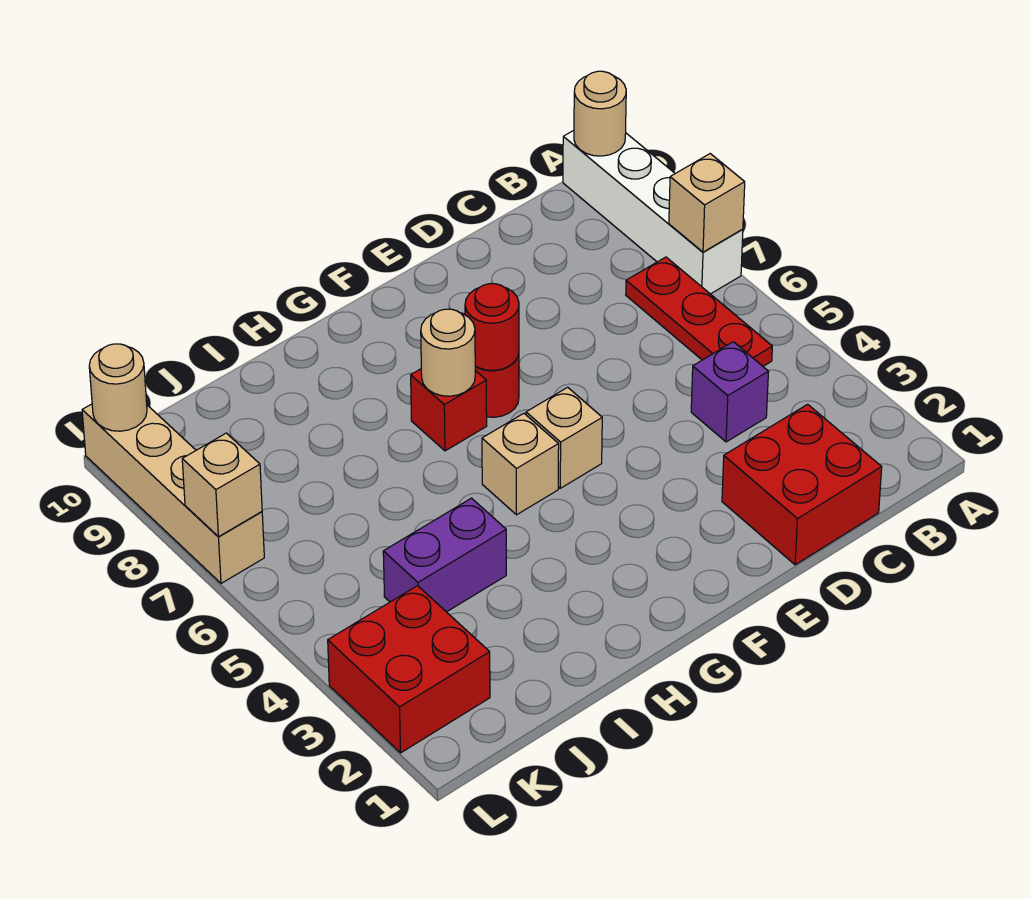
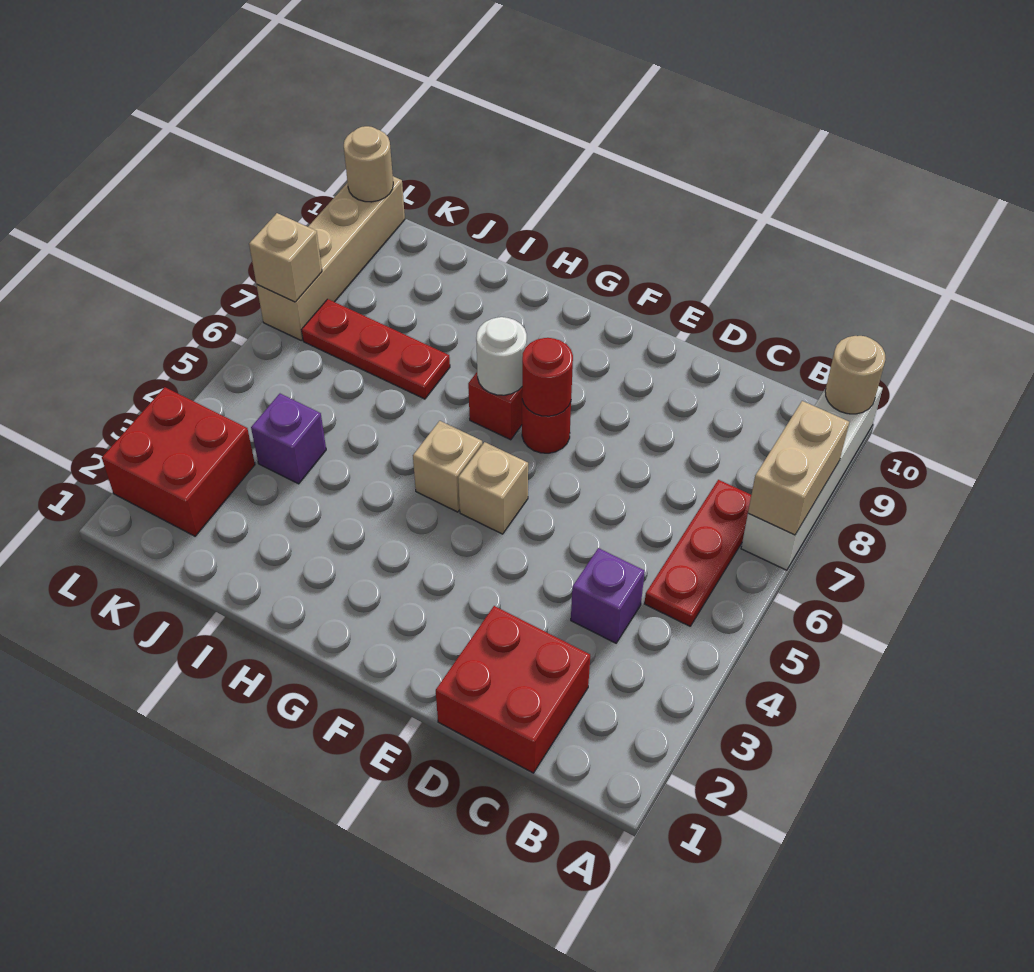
tan 1x1 brick [669,154,745,252] -> tan 1x2 brick [748,401,849,535]
tan 1x1 round brick [421,309,475,396] -> white 1x1 round brick [476,317,527,395]
purple 1x2 brick [383,498,506,612] -> purple 1x1 brick [251,394,326,484]
none -> red 1x3 plate [302,299,450,399]

